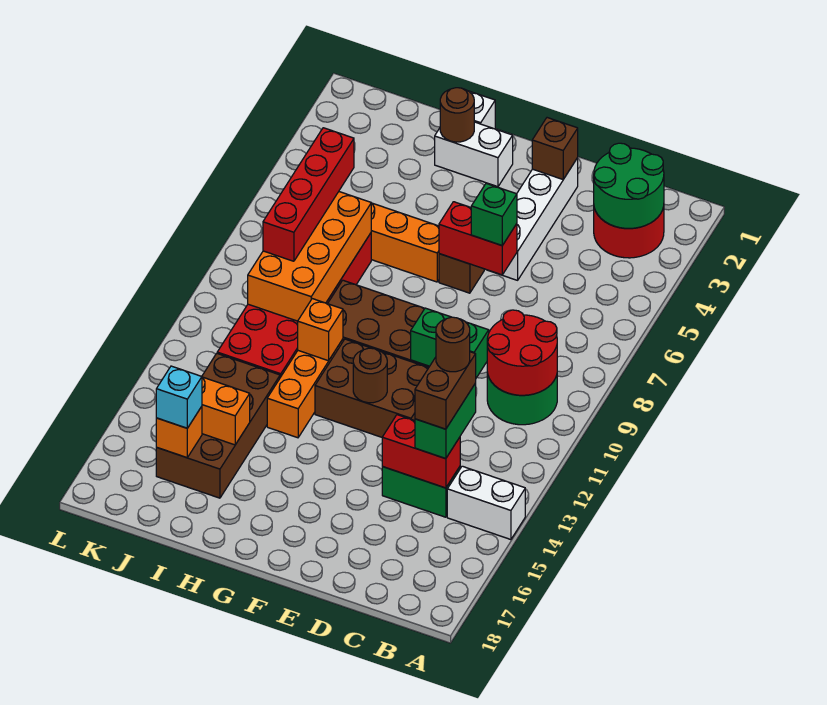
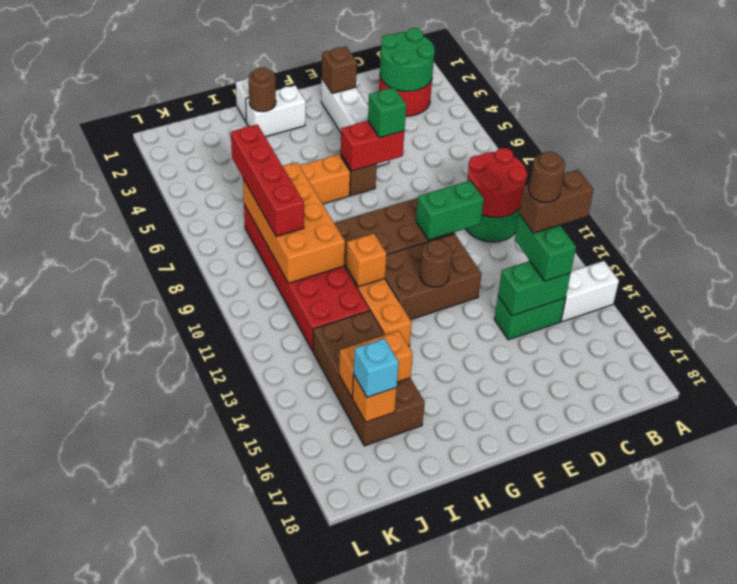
brown 1x2 brick [415,352,476,429] -> brown 1x2 brick turned to [519,170,593,233]
red 1x2 brick [382,415,460,488] -> green 1x2 brick [498,261,571,316]

